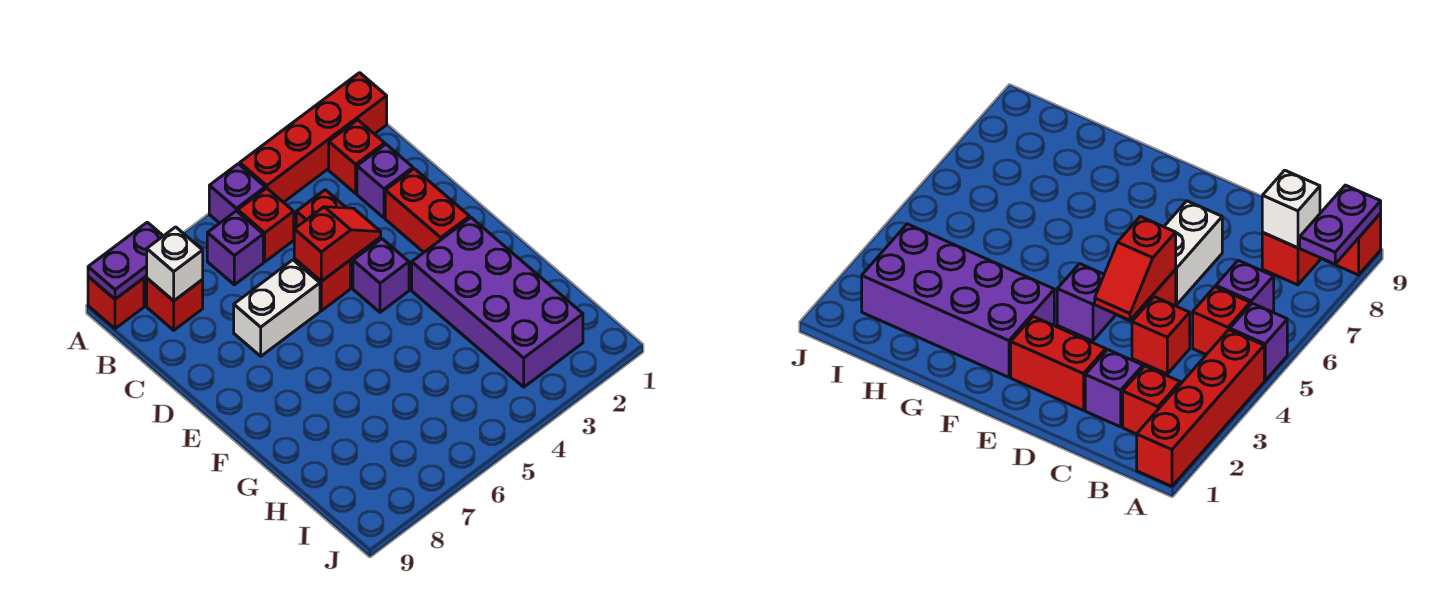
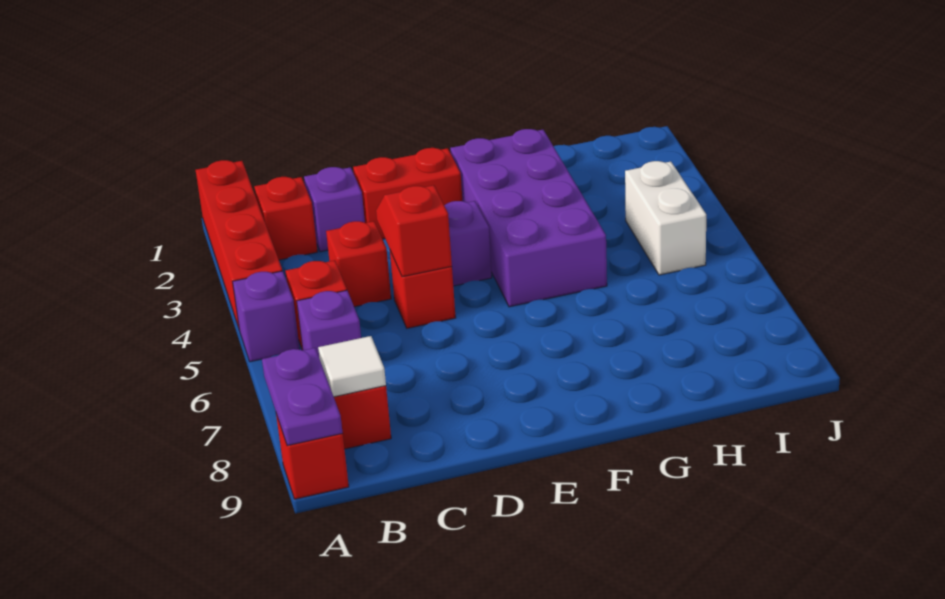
white 1x1 brick [147,227,203,301] -> white 1x1 tile [318,336,386,397]
white 1x2 brick [234,260,320,356] -> white 1x2 brick moved to [625,161,706,275]
purple 2x4 brick [412,218,583,387] -> purple 2x4 brick turned to [450,129,607,307]

